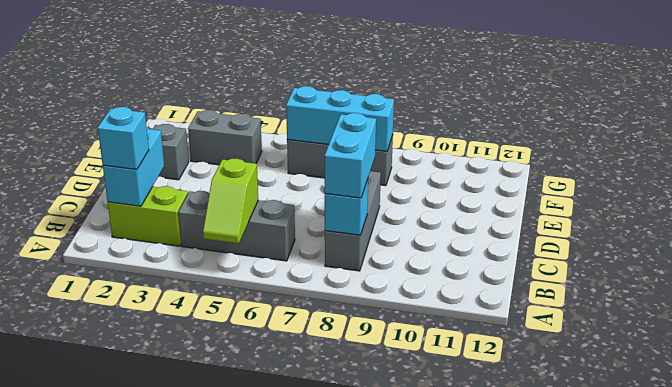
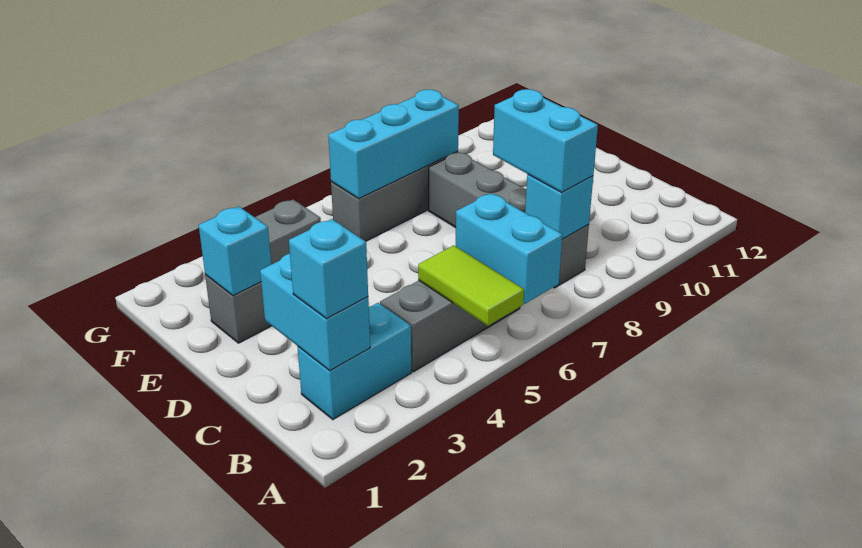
lime 1x2 slope [203,159,258,244] -> lime 1x2 tile [418,245,524,326]
none -> cyan 1x2 brick [456,193,562,304]
lime 1x2 brick [108,186,188,246] -> cyan 1x2 brick [298,303,411,420]
grey 1x3 brick [325,171,381,271] -> grey 1x4 brick [429,152,589,288]
none -> cyan 1x1 brick [199,207,271,296]

